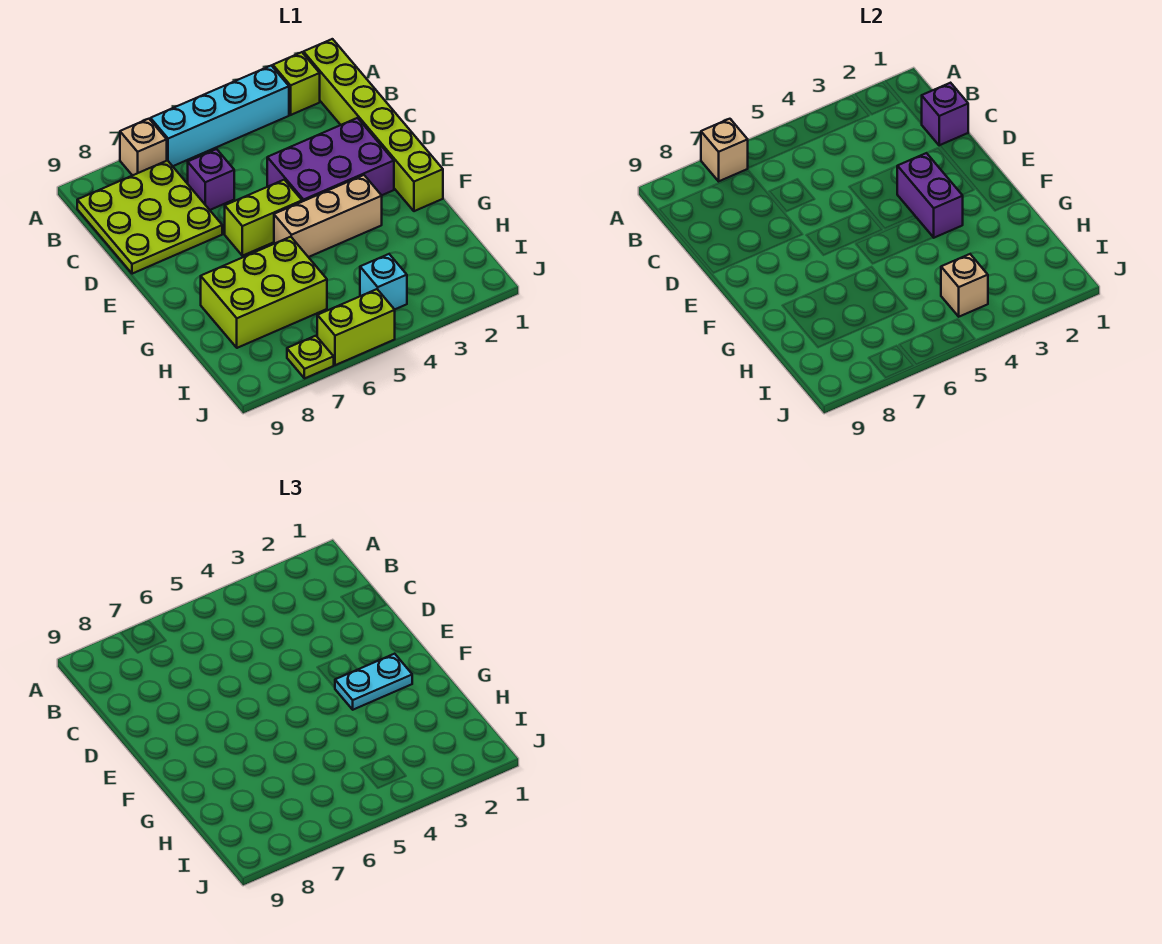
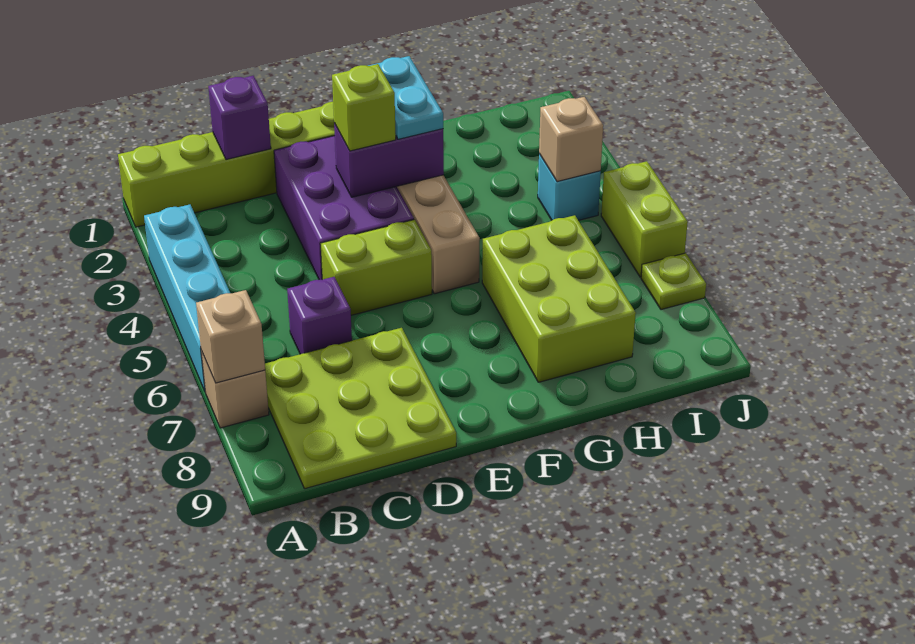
lime 1x1 brick [273,52,320,115] -> lime 1x1 brick moved to [332,64,396,151]
lime 1x2 brick [225,180,302,256] -> lime 1x2 brick turned to [320,220,432,315]

